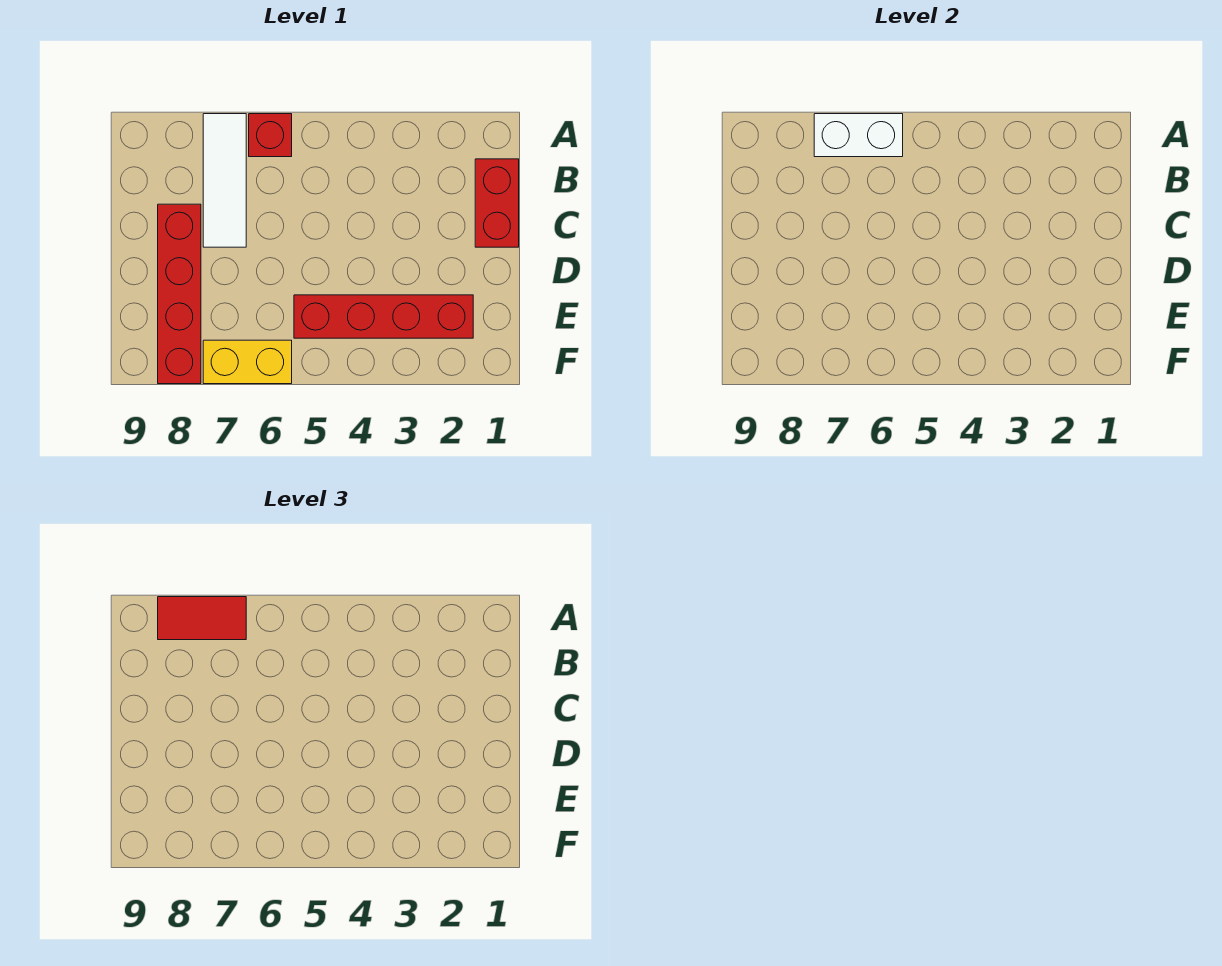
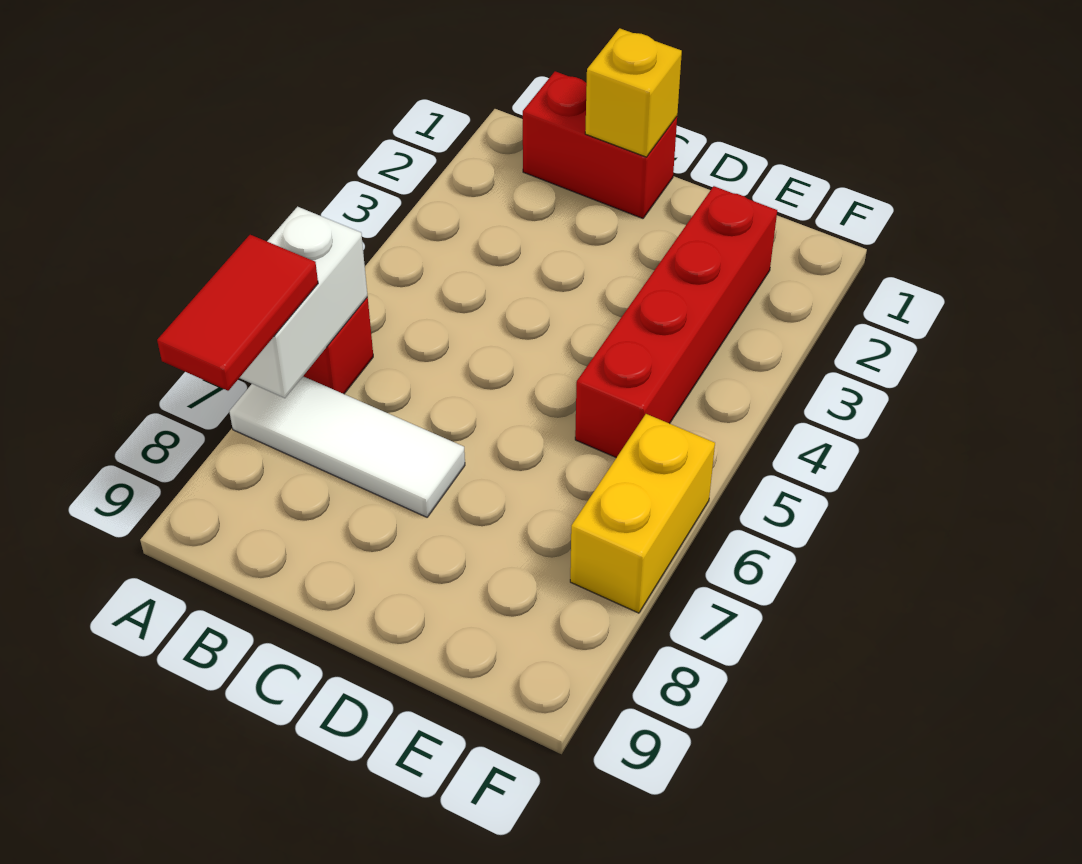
none -> yellow 1x1 brick [585,28,682,157]
red 1x4 brick [158,204,201,384] -> none

